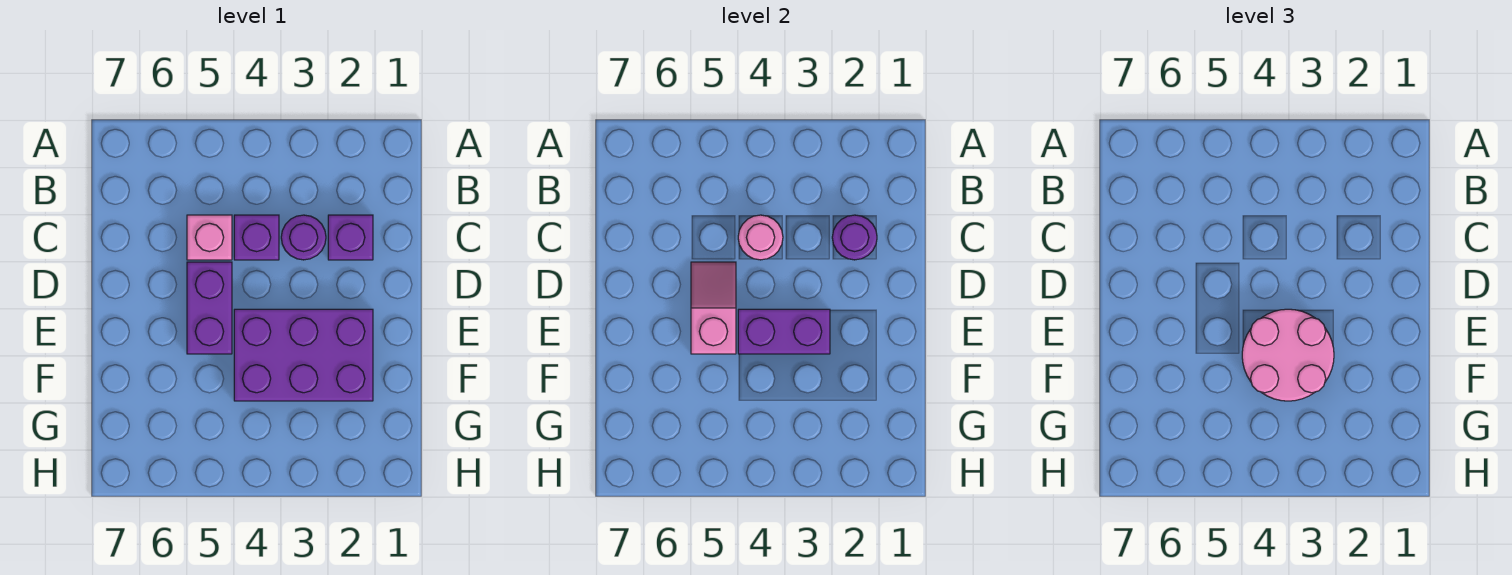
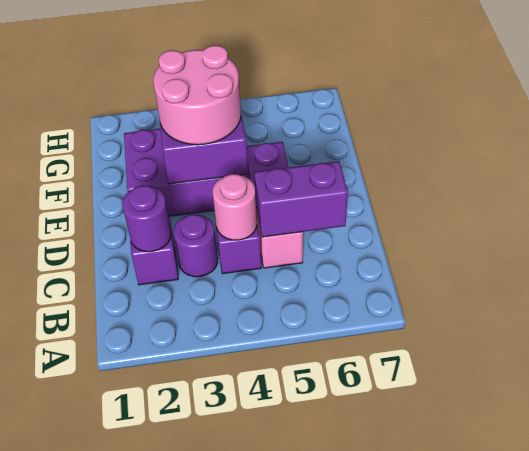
none -> purple 1x2 brick [254,161,348,237]
pink 1x2 slope [691,262,736,354] -> none

